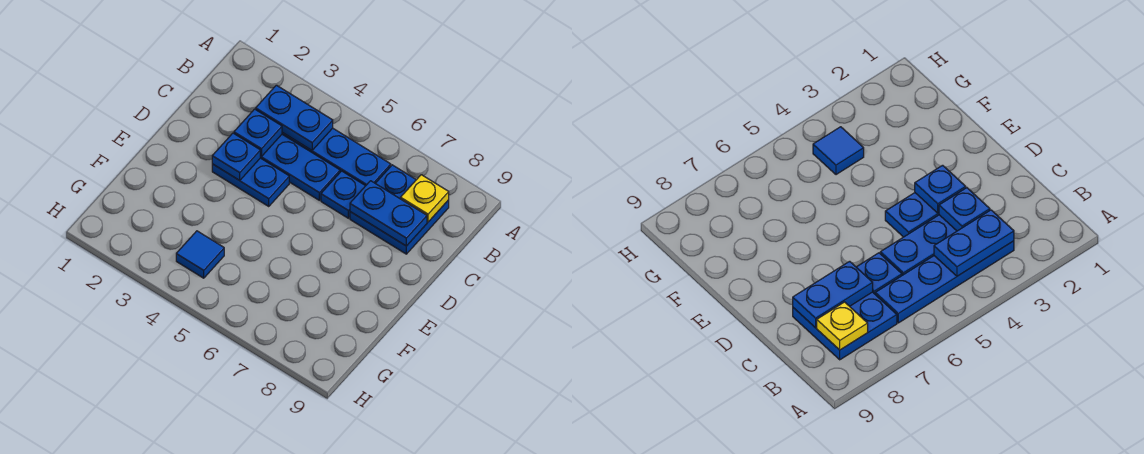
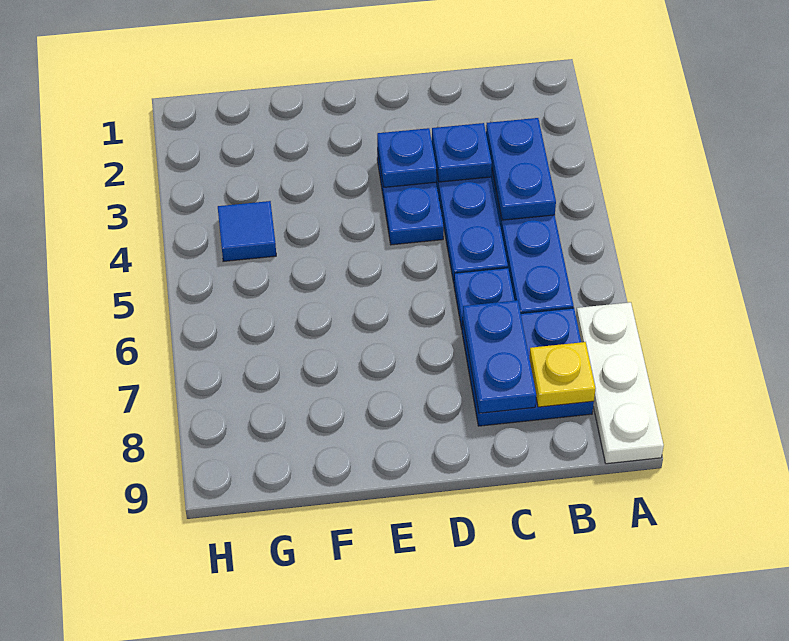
none -> white 1x3 plate [576,302,664,464]

